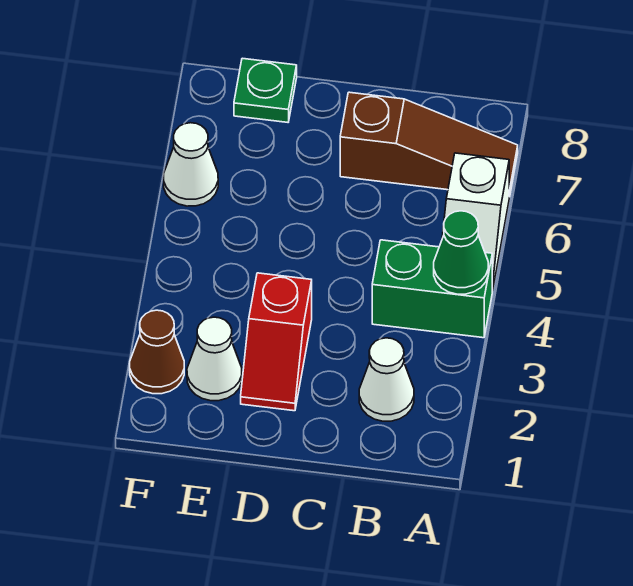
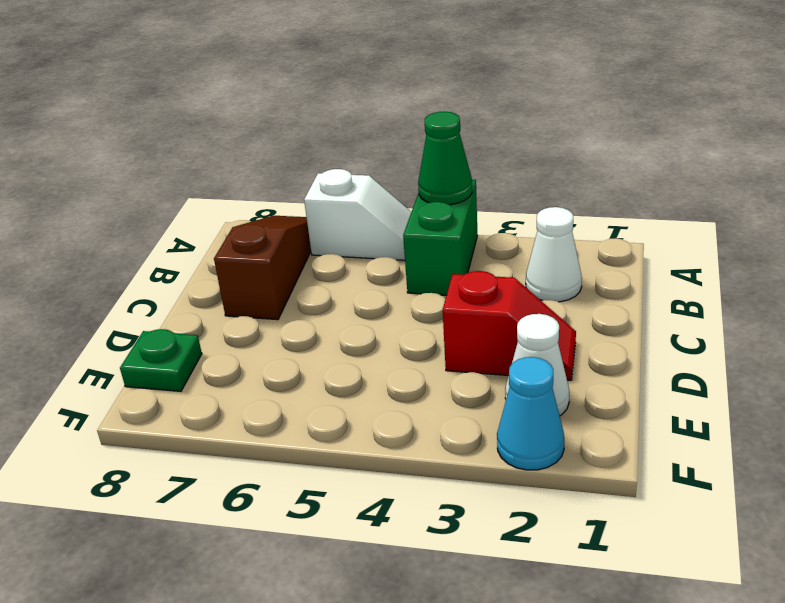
brown 1x1 cone [130,310,184,394] -> cyan 1x1 cone [497,357,564,470]
white 1x1 cone [164,123,218,206] -> none

